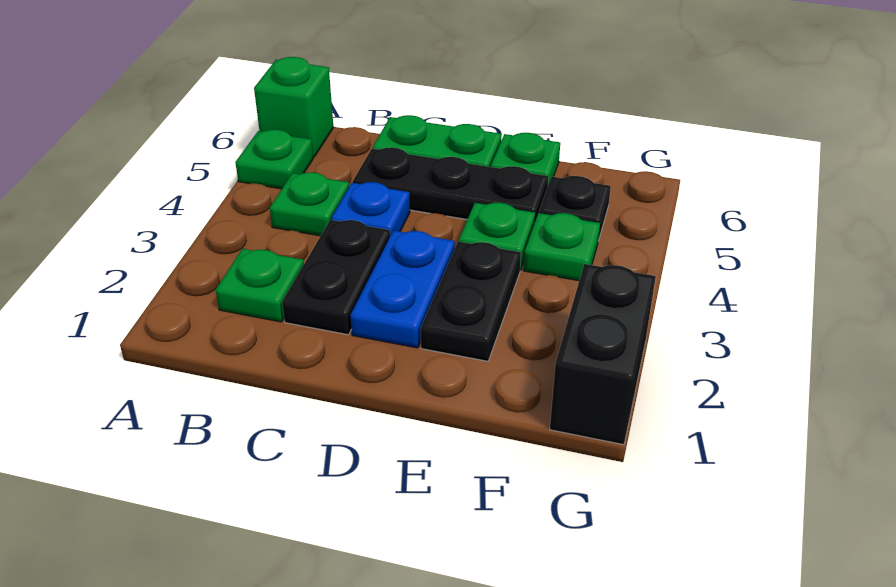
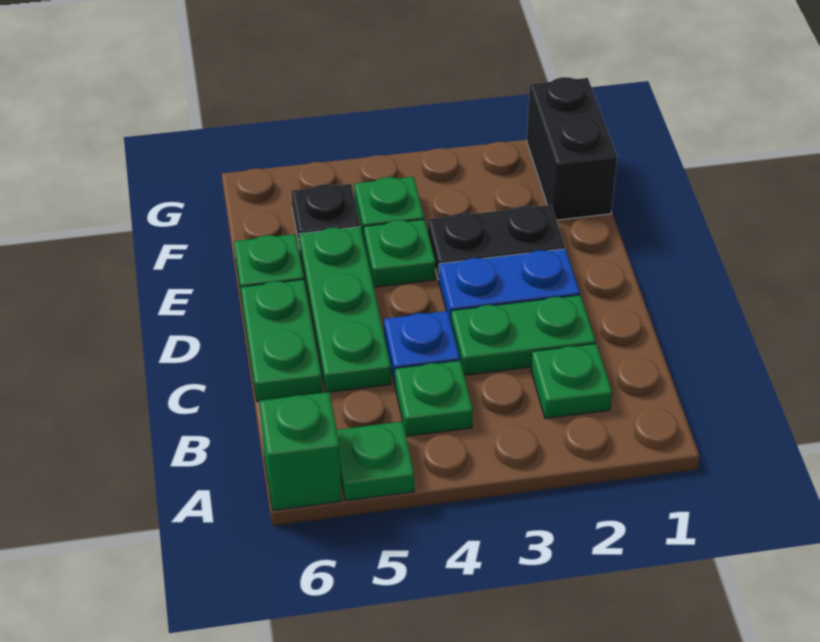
black 1x2 plate [282,220,390,335] -> green 1x2 plate [451,295,596,375]
black 1x3 plate [353,147,548,221] -> green 1x3 plate [299,227,391,392]
black 1x2 brick [550,264,656,445] -> black 1x2 brick turned to [526,77,617,220]

